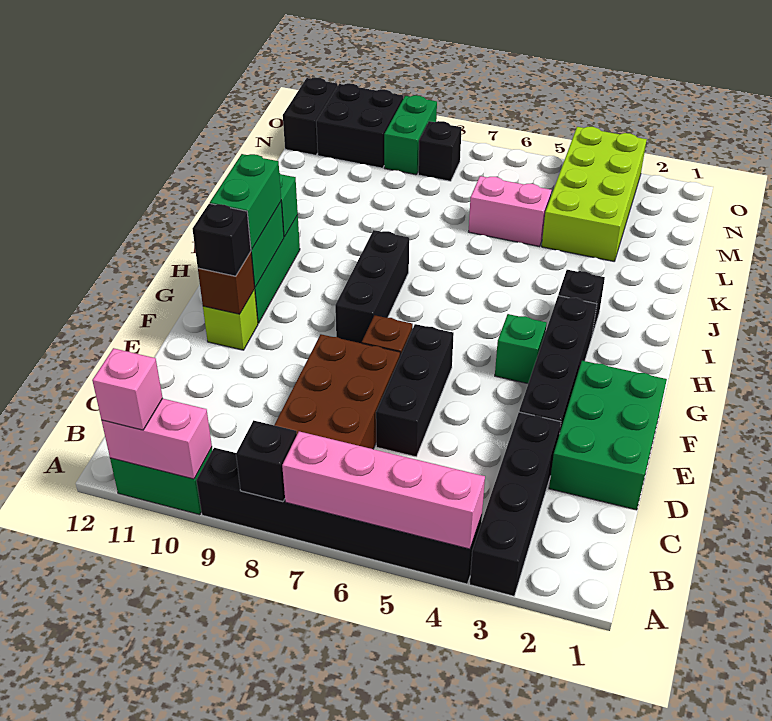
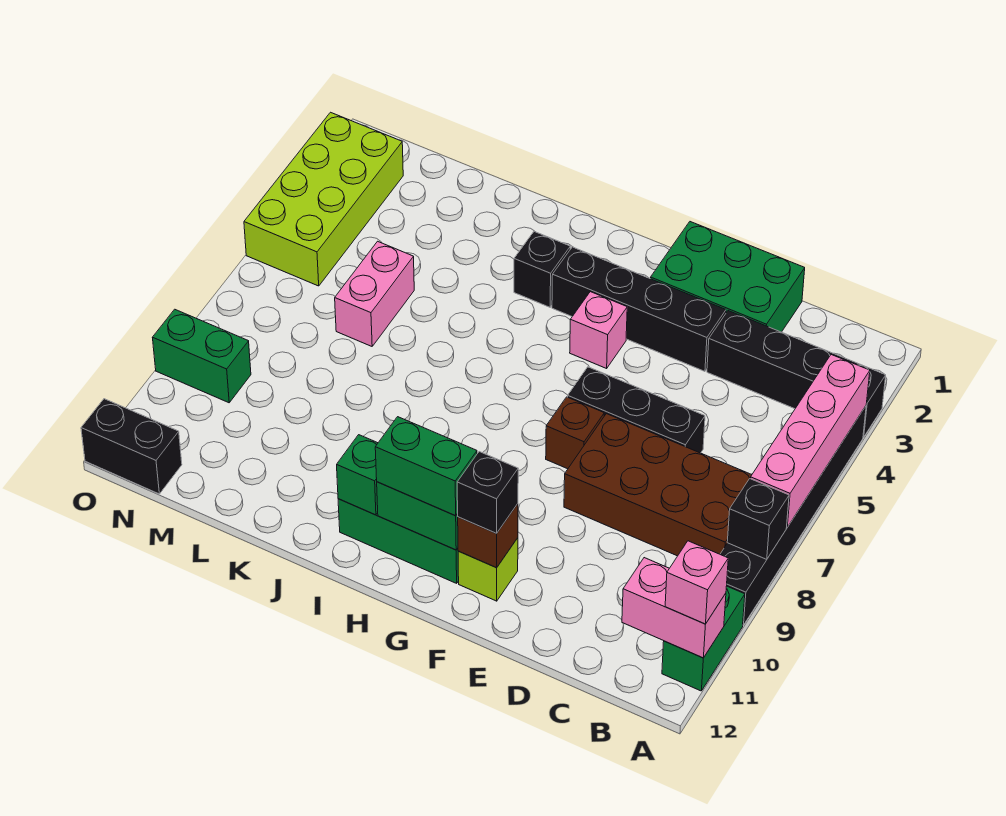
pink 1x2 brick [102,399,212,479] -> pink 1x2 brick turned to [622,558,726,658]
green 1x1 brick [495,314,547,384] -> pink 1x1 brick [570,292,627,368]
black 1x3 brick [335,230,409,343] -> none
lime 2x4 brick [542,127,647,261] -> lime 2x4 brick turned to [244,112,403,286]
black 1x1 brick [418,121,462,181] -> none
black 2x2 brick [316,83,403,168] -> none

